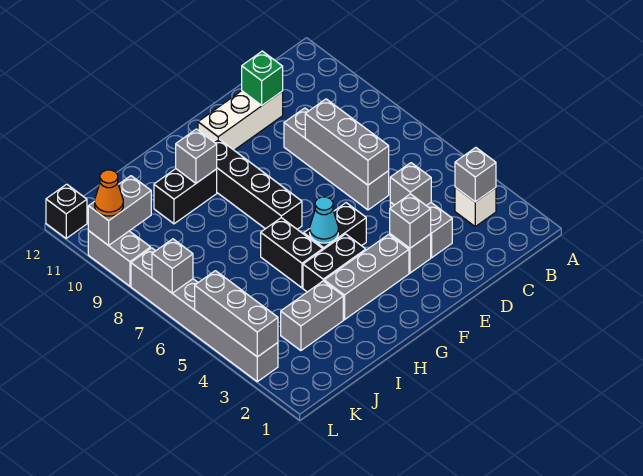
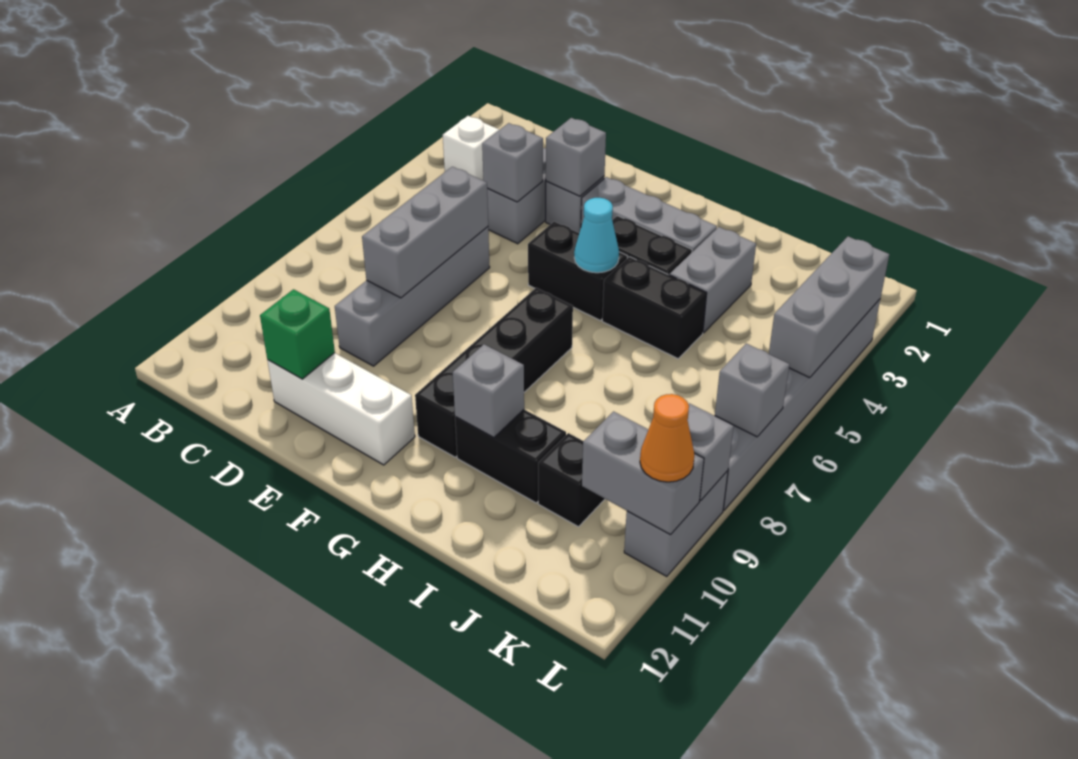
grey 1x1 brick [455,148,496,202] -> grey 1x1 brick moved to [688,403,734,501]
black 1x2 brick [261,218,323,288] -> black 1x2 brick turned to [602,257,707,359]
grey 1x2 brick [281,281,343,351] -> grey 1x2 brick turned to [670,227,756,333]
black 1x1 brick [46,184,87,238] -> black 1x1 brick moved to [538,433,605,527]

